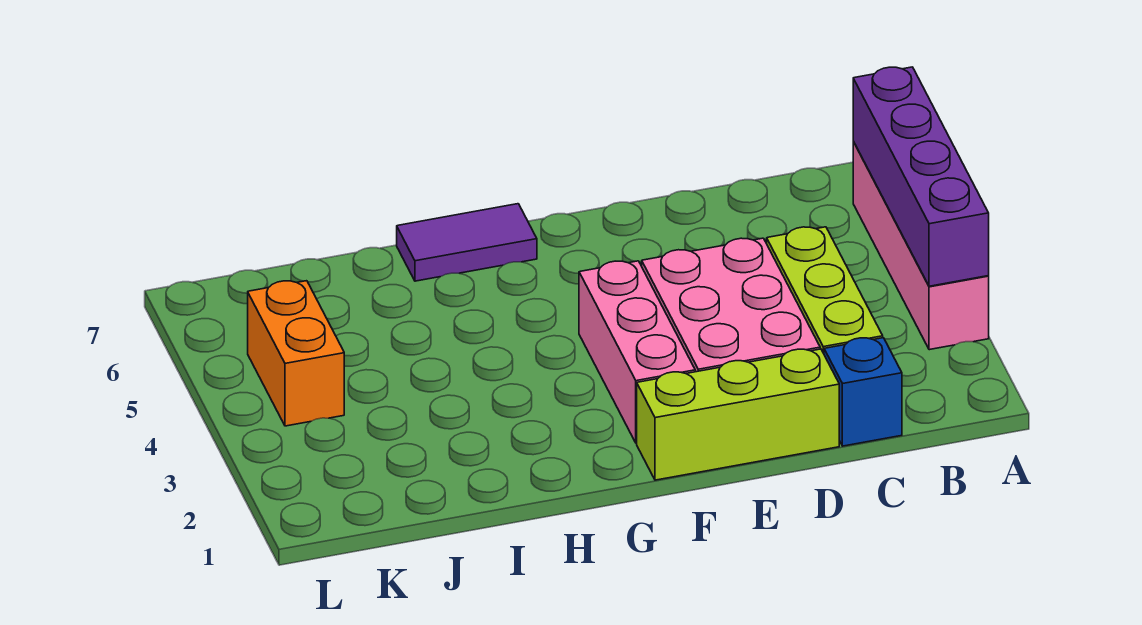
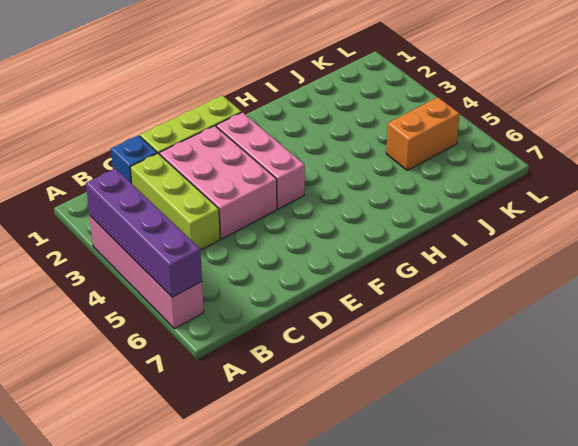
purple 1x2 tile [397,204,537,281] -> none
orange 1x2 brick [248,281,344,426] -> orange 1x2 brick turned to [386,97,460,170]

